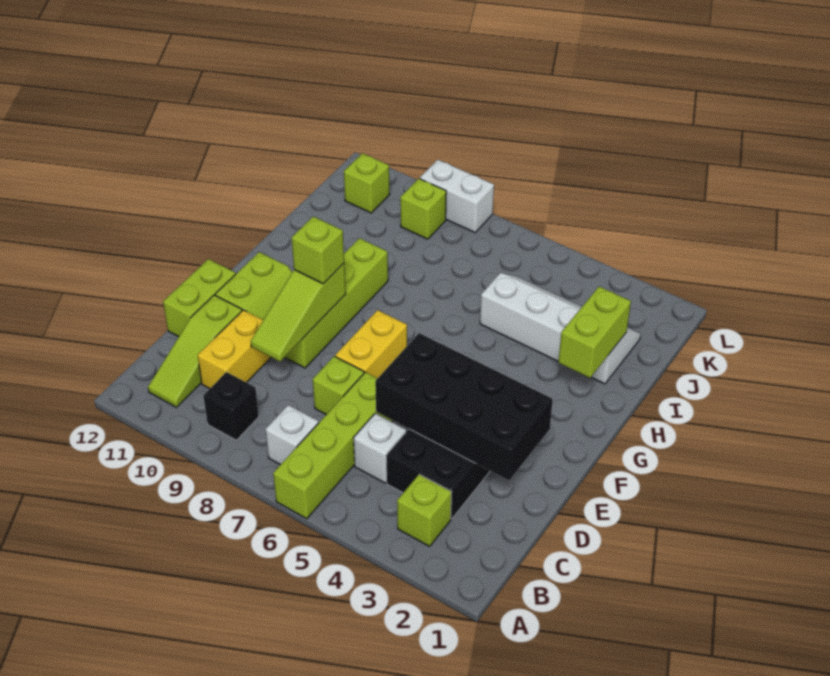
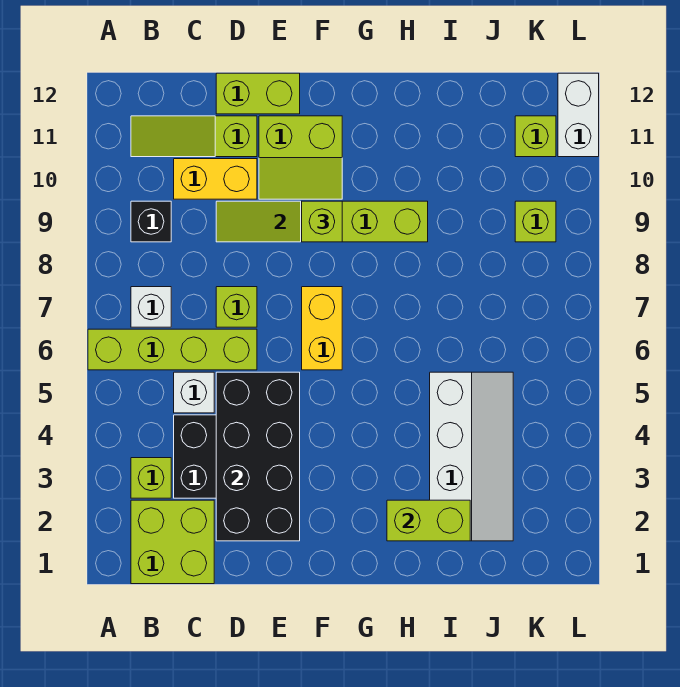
none -> lime 2x2 brick [131,500,214,584]
yellow 1x2 brick [335,310,407,378] -> yellow 1x2 brick turned to [302,287,342,370]
white 1x2 brick [420,160,494,232] -> white 1x2 brick moved to [558,73,599,157]

